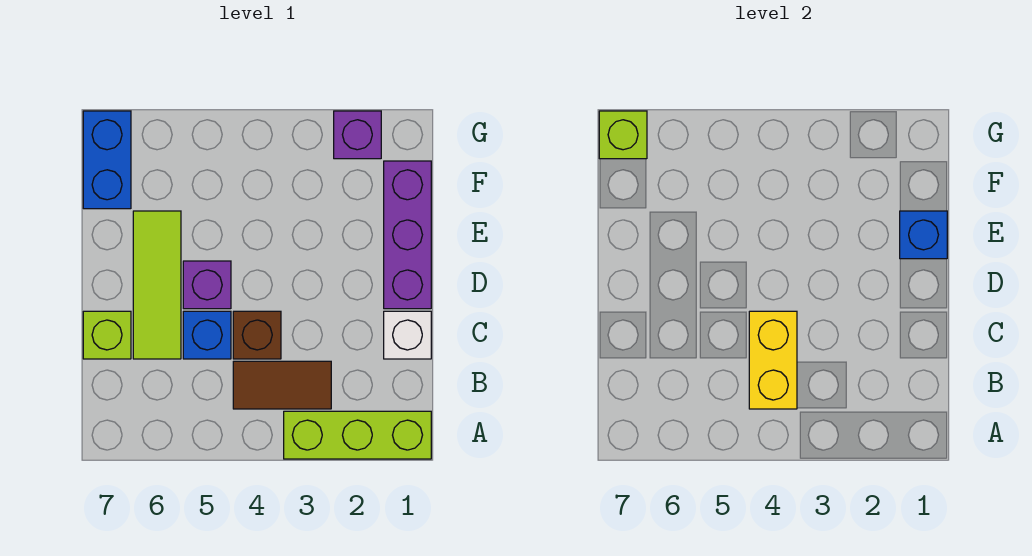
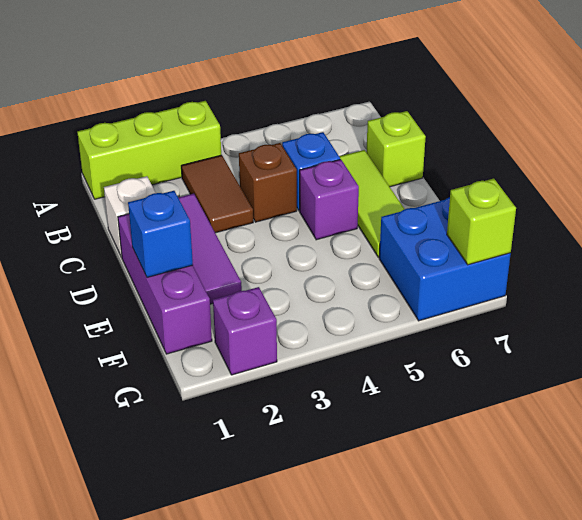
brown 1x2 tile [233,361,331,409] -> brown 1x2 tile turned to [181,155,253,233]
yellow 1x2 brick [749,311,797,409] -> none
none -> purple 1x3 tile [178,194,242,304]
blue 1x2 brick [83,111,131,209] -> blue 2x2 brick [379,197,511,321]

